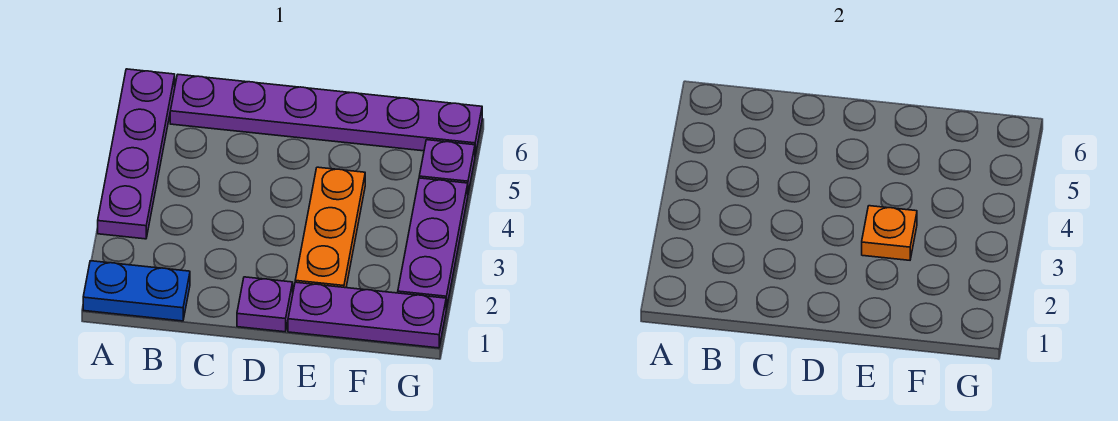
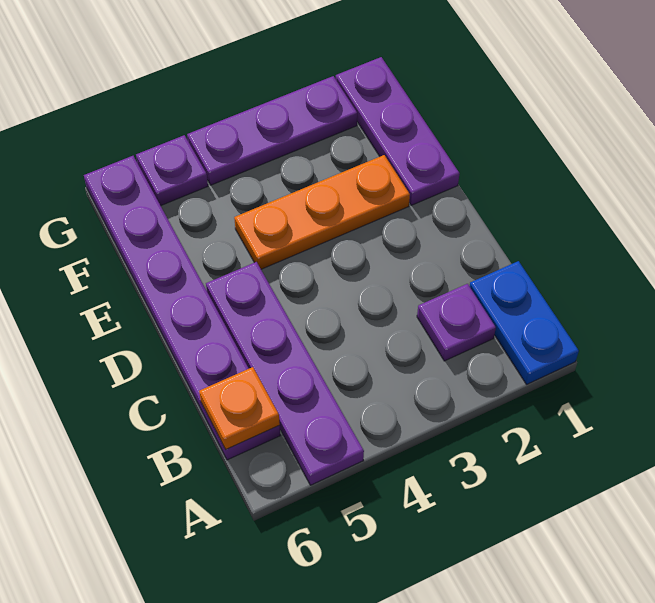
purple 1x4 plate [98,69,175,239] -> purple 1x4 plate turned to [206,262,364,485]
purple 1x1 plate [237,277,293,332] -> purple 1x1 plate moved to [417,284,496,361]
orange 1x1 plate [862,206,917,260] -> orange 1x1 plate moved to [199,367,280,449]

